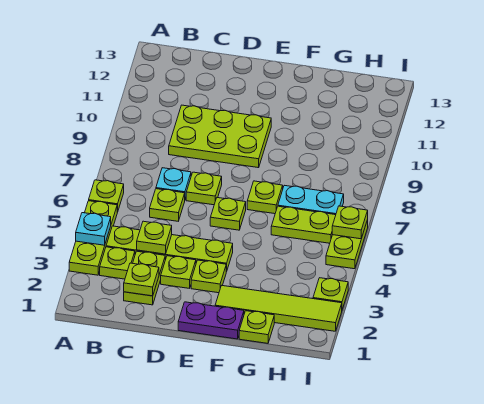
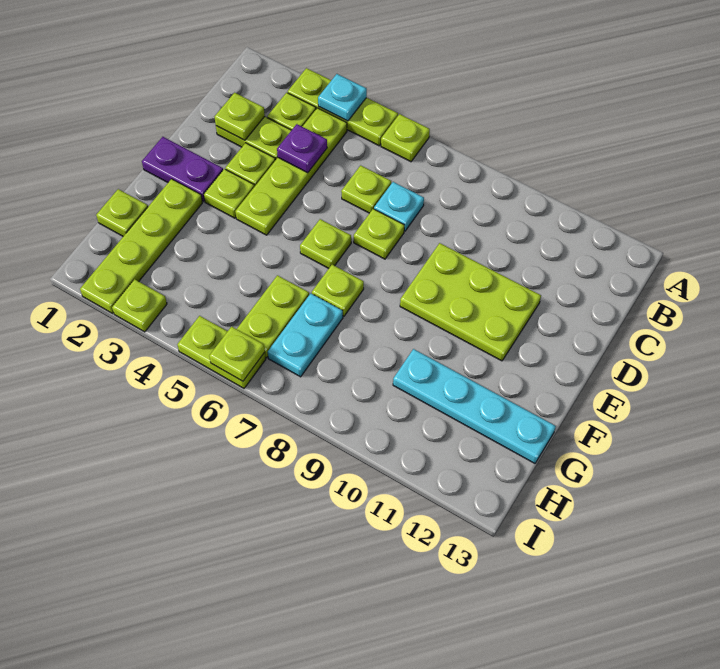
lime 1x1 plate [137,221,172,254] -> purple 1x1 plate [277,124,327,173]
lime 2x3 plate [169,105,271,168] -> lime 2x3 plate turned to [400,243,541,361]
purple 1x2 plate [178,302,244,339] -> purple 1x2 plate turned to [142,137,223,201]
lime 1x4 tile [215,286,342,331] -> lime 1x4 plate [80,179,202,313]
none -> cyan 1x4 plate [393,349,556,463]

